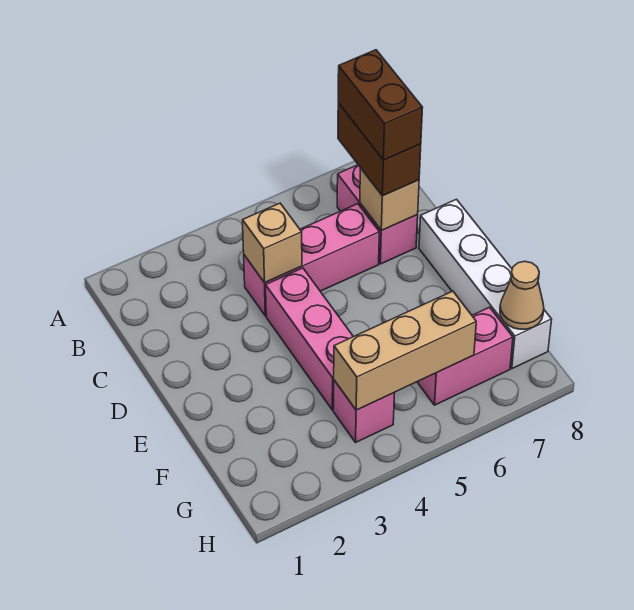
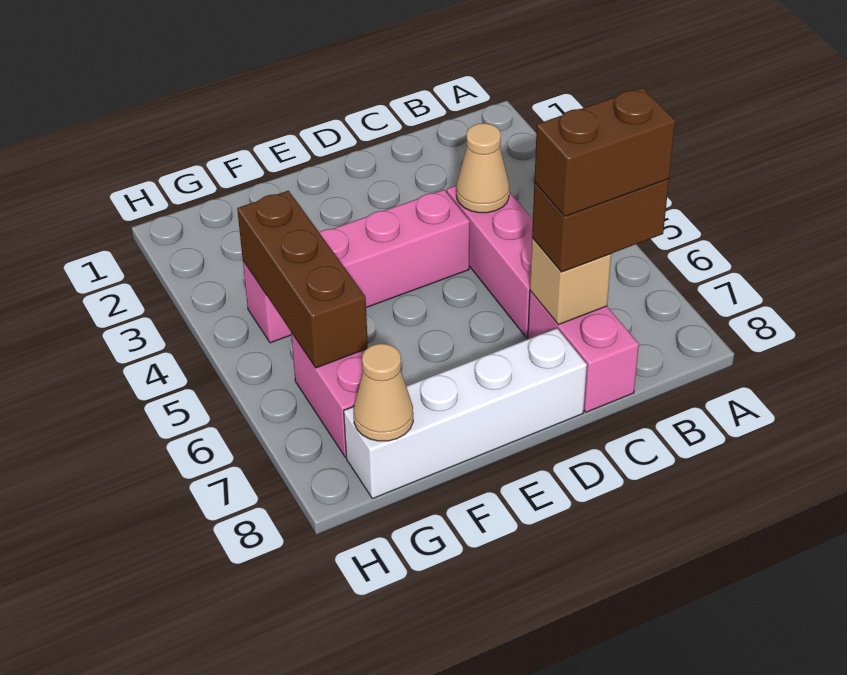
pink 1x2 brick [337,165,418,264] -> pink 1x2 brick turned to [528,291,639,412]
tan 1x1 brick [243,203,302,283] -> tan 1x1 cone [456,123,509,213]
tan 1x3 brick [334,291,476,410] -> brown 1x3 brick [237,191,368,368]

